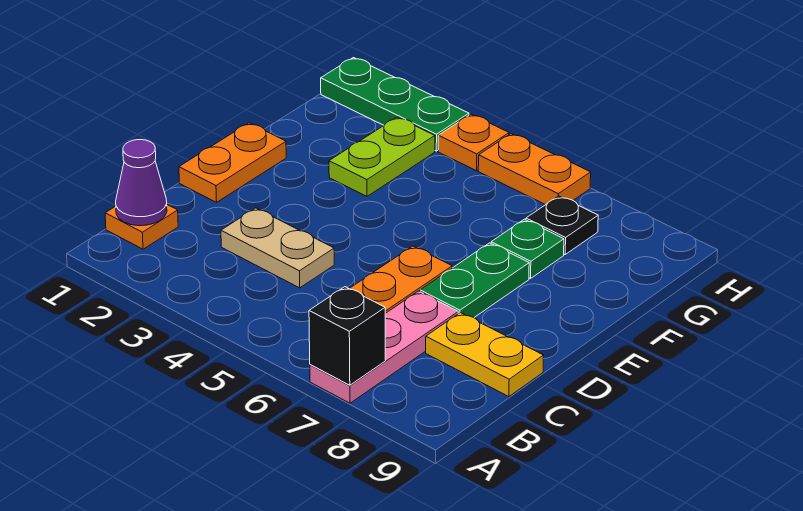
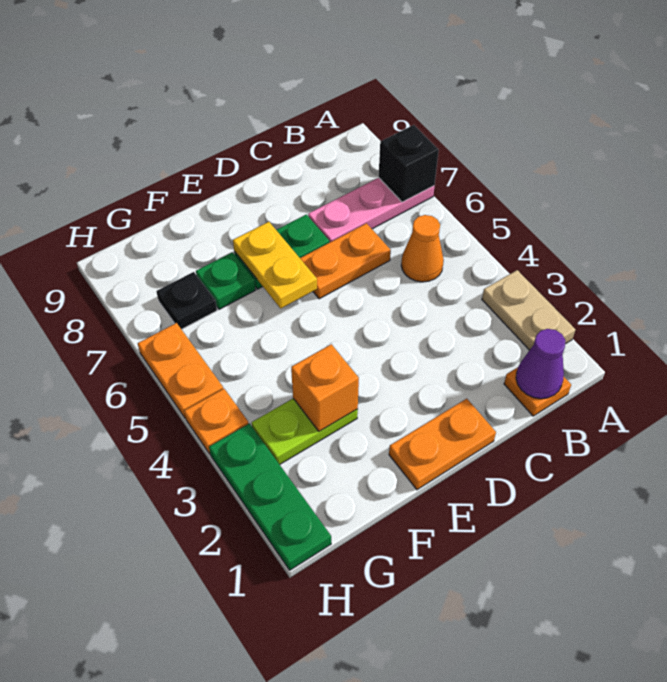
none -> orange 1x1 cone [401,215,444,282]
tan 1x2 plate [221,208,334,288] -> tan 1x2 plate moved to [482,270,575,350]
yellow 1x2 plate [426,313,544,397] -> yellow 1x2 plate moved to [233,222,317,308]
none -> orange 1x1 brick [291,344,359,431]

